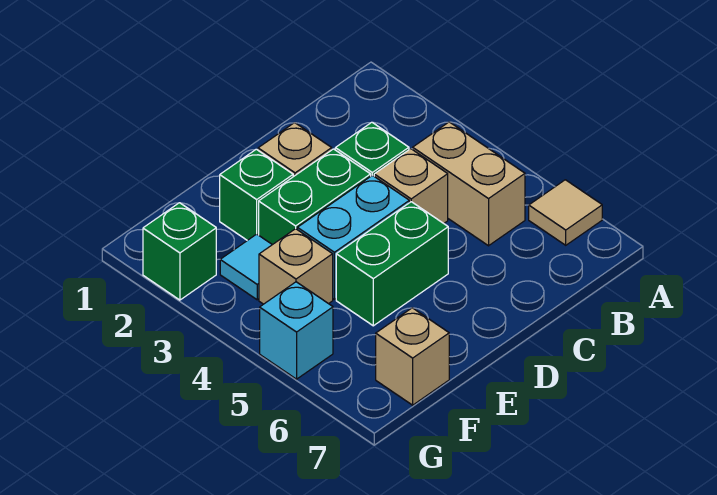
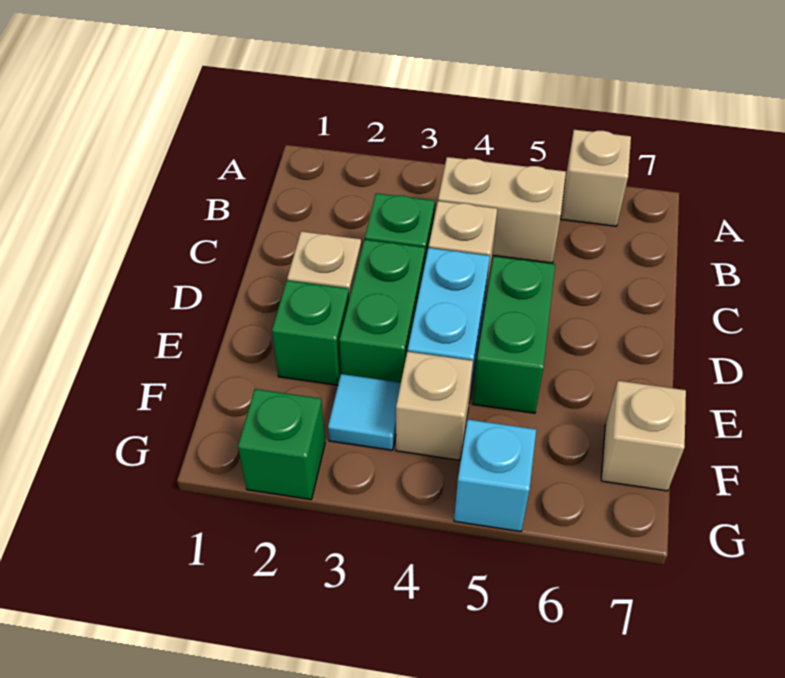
tan 1x1 tile [529,180,602,245] -> tan 1x1 brick [561,130,631,226]

